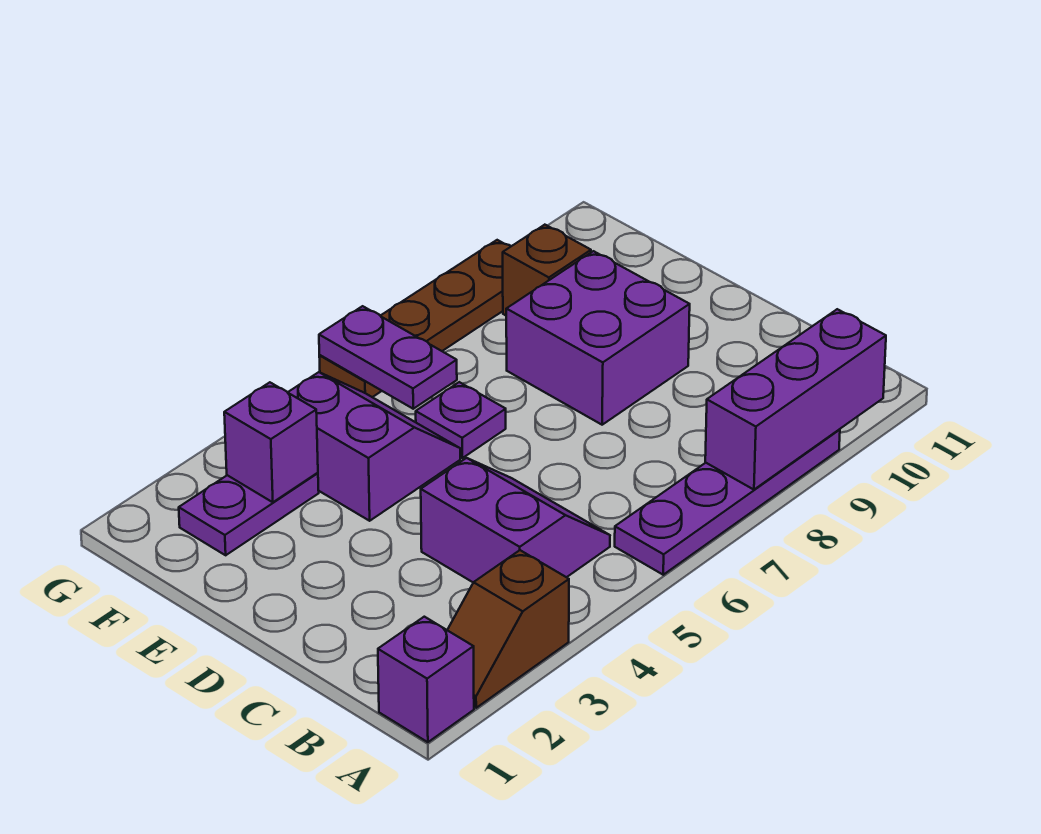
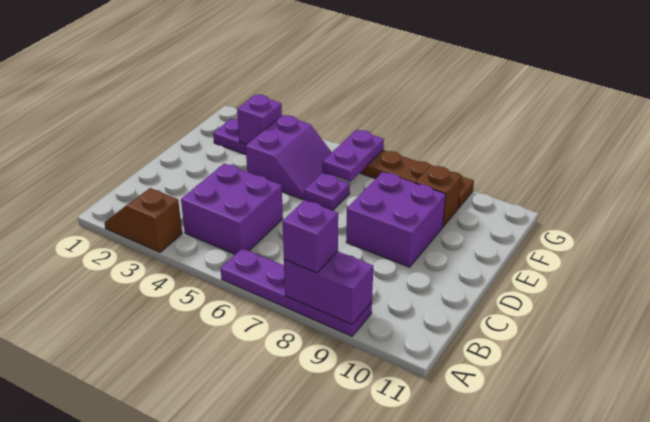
purple 1x1 brick [378,617,474,742] -> purple 1x1 brick moved to [282,200,338,273]
purple 1x3 brick [705,309,886,490] -> purple 1x2 brick [284,251,373,325]
purple 2x2 slope [421,458,610,582] -> purple 2x2 brick [181,164,283,254]

